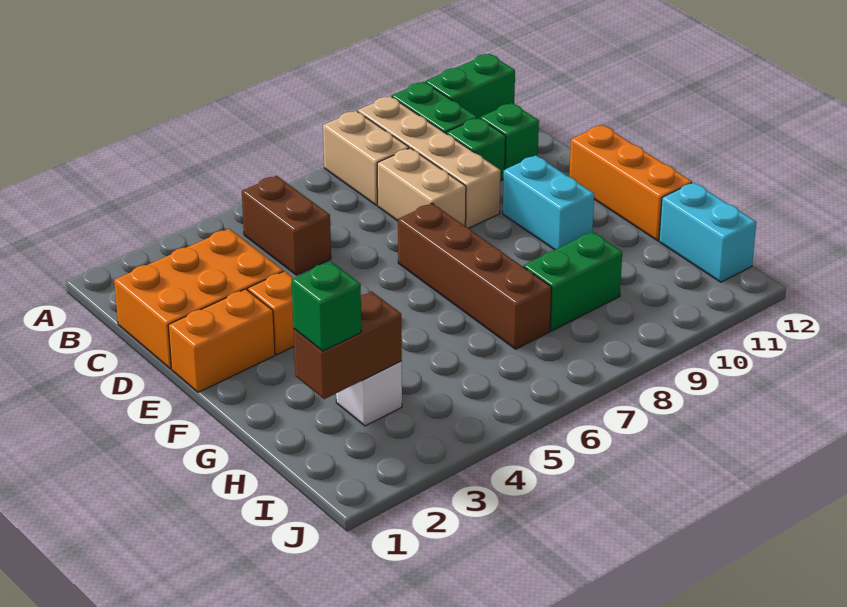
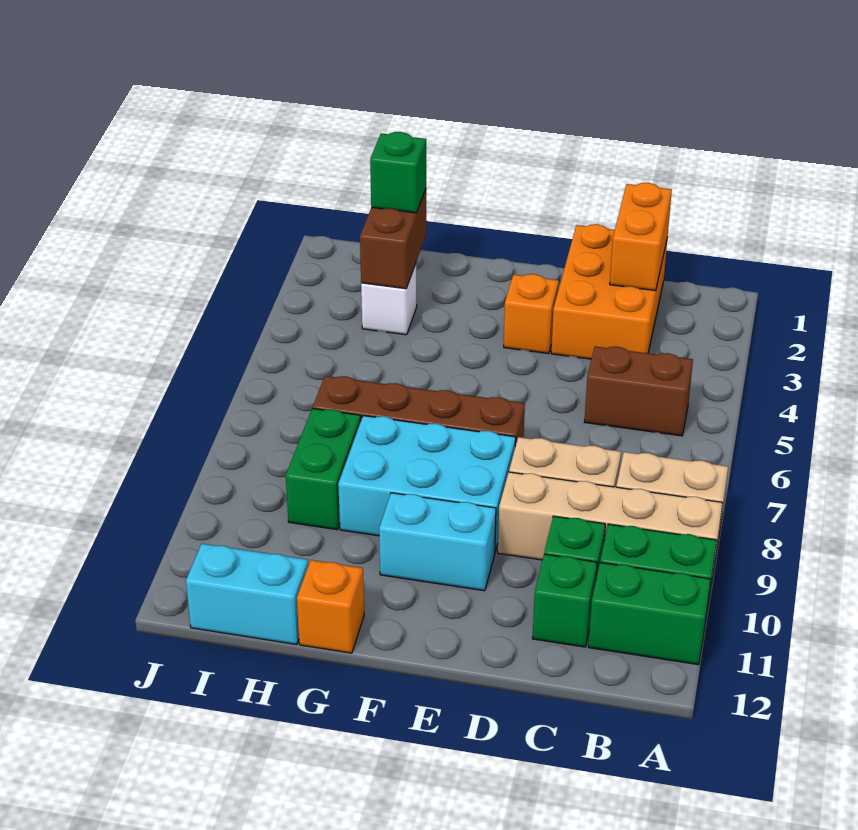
green 1x2 brick [425,54,515,118] -> green 1x2 brick turned to [588,563,711,665]
orange 1x2 brick [168,289,275,392] -> orange 1x2 brick moved to [610,183,672,291]
none -> cyan 2x3 brick [338,416,516,552]
orange 1x3 brick [569,125,692,241] -> orange 1x1 brick [297,560,364,653]

